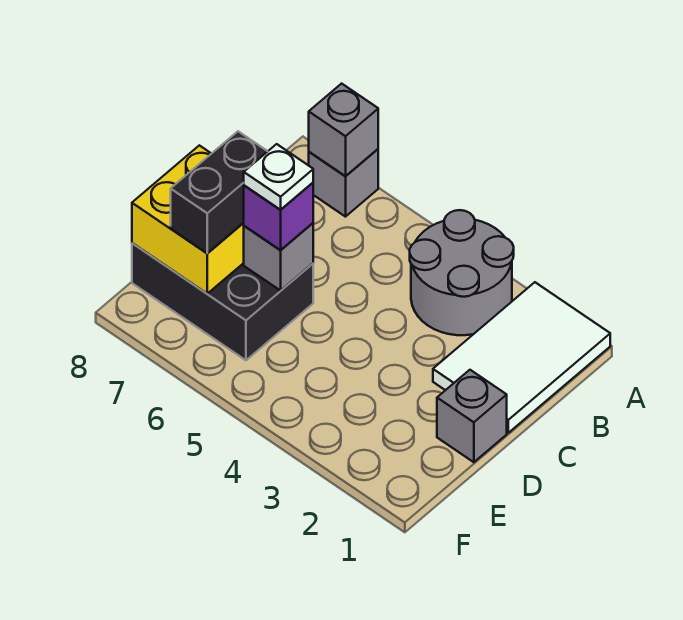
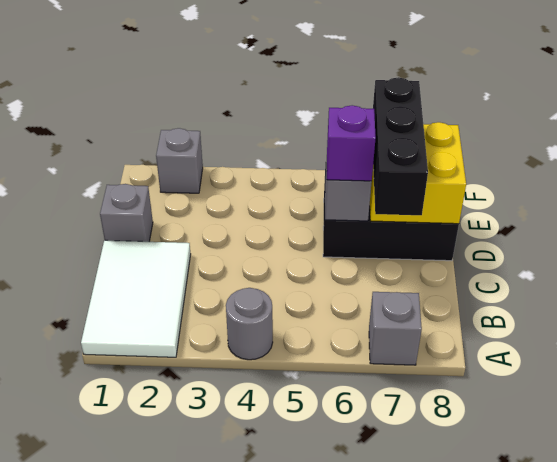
grey 2x2 round brick [410,210,514,335] -> grey 1x1 round brick [226,288,273,360]
grey 1x1 brick [309,84,378,176] -> grey 1x1 brick moved to [156,128,203,193]
white 1x1 plate [244,144,313,210] -> none
black 1x2 brick [171,131,268,253] -> black 1x3 brick [373,77,428,215]

